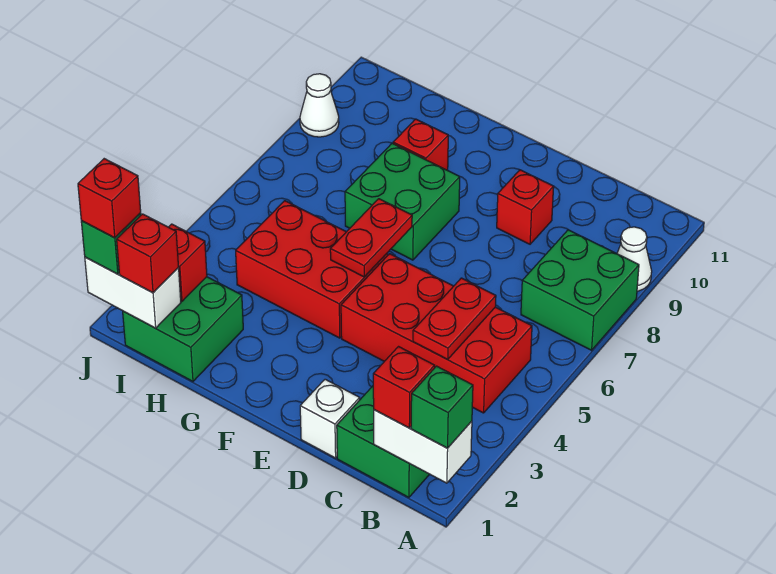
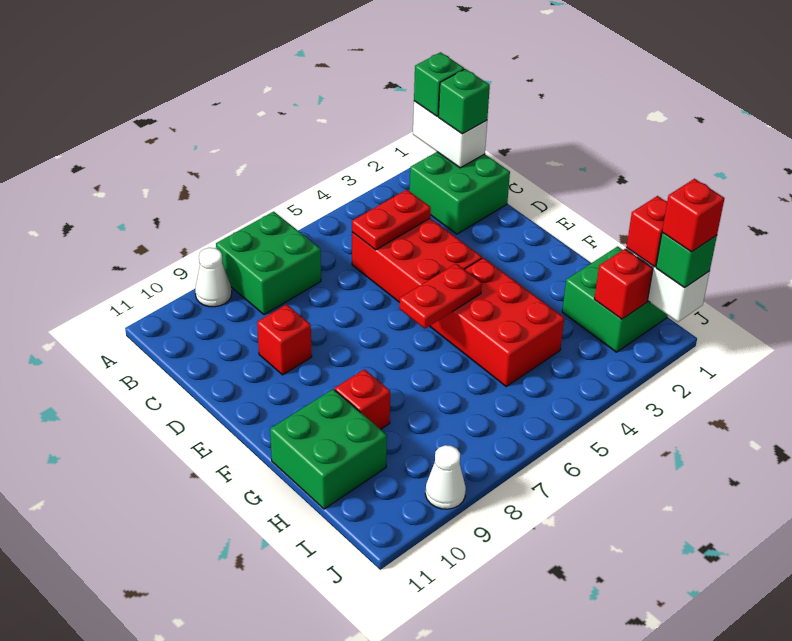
red 1x1 brick [373,347,435,428] -> green 1x1 brick [438,69,490,134]
red 2x4 brick [341,254,532,413] -> red 2x3 brick [352,218,482,302]
white 1x1 brick [300,379,360,458] -> none
green 2x2 brick [345,143,460,260] -> green 2x2 brick moved to [270,389,387,509]

